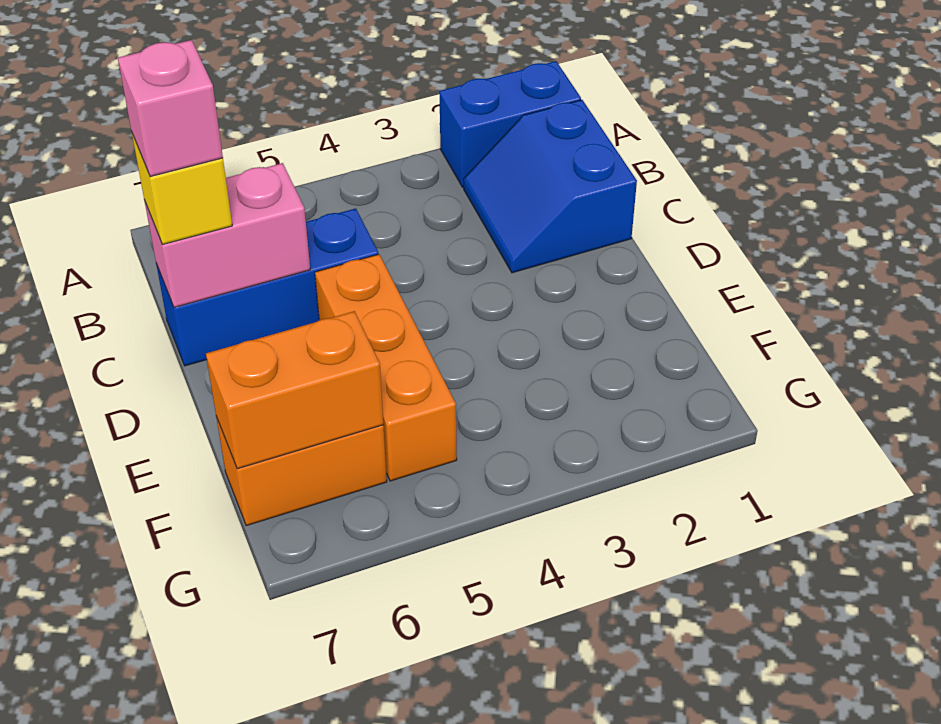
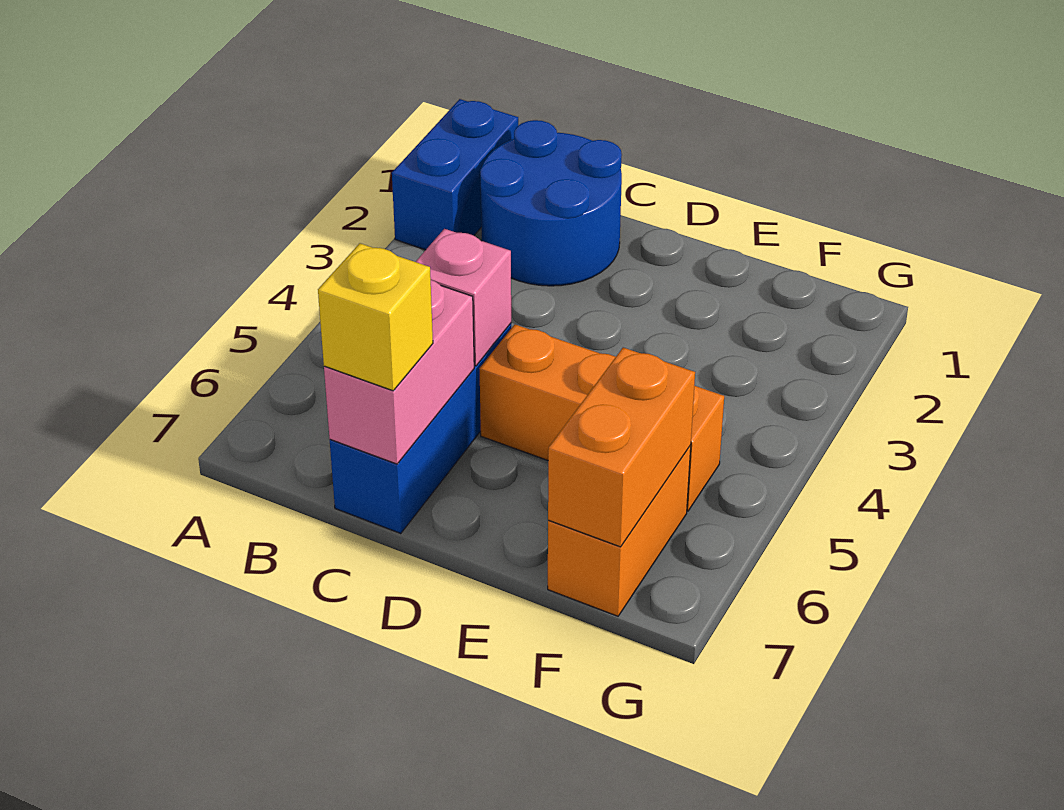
blue 2x2 slope [463,100,637,273] -> blue 2x2 round brick [480,120,622,286]
pink 1x1 brick [118,40,223,177] -> pink 1x1 brick moved to [416,229,511,366]

